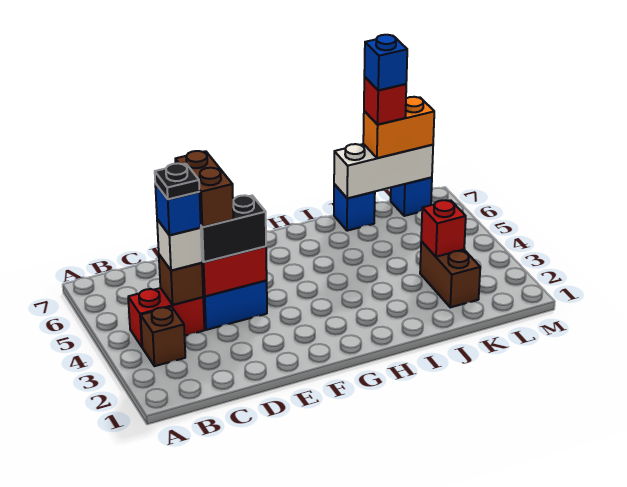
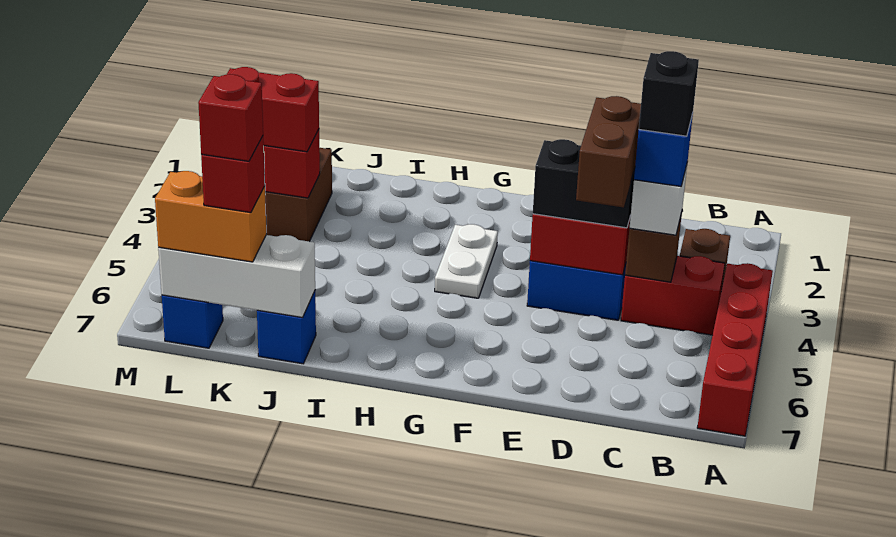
none -> red 1x4 brick [697,263,773,436]
black 1x1 plate [155,163,200,199] -> black 1x1 brick [639,51,699,136]
none -> white 1x2 plate [435,224,498,298]
none -> red 1x2 brick [227,67,319,152]
blue 1x1 brick [364,35,407,90] -> red 1x1 brick [198,74,263,161]

